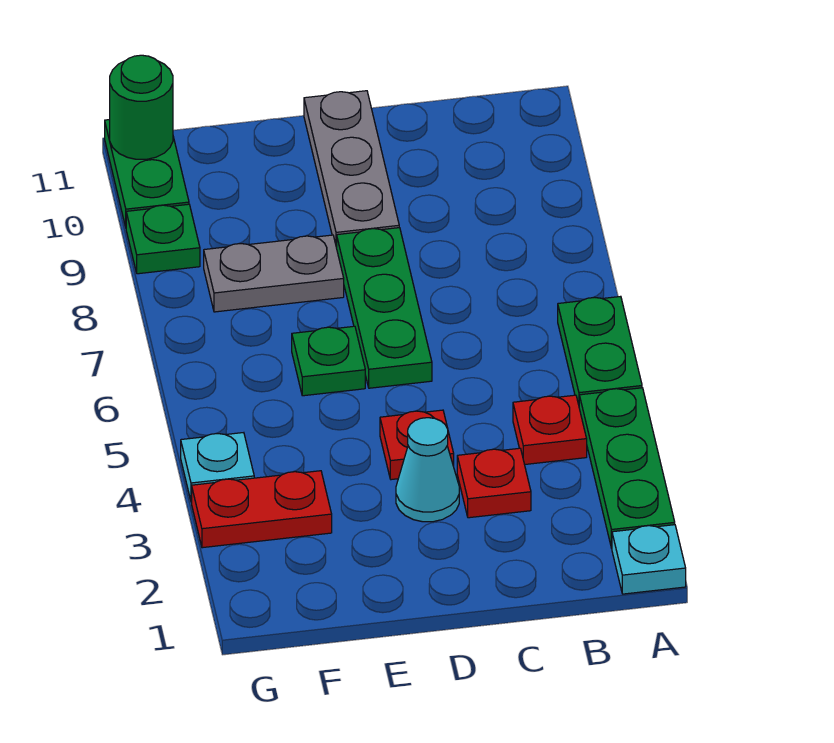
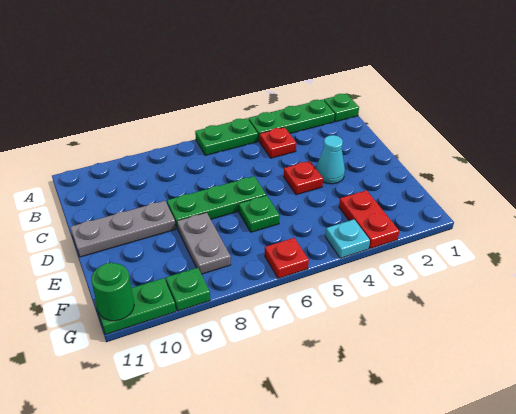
cyan 1x1 plate [612,525,686,594] -> green 1x1 plate [324,94,359,122]
red 1x1 plate [457,448,531,518] -> red 1x1 plate moved to [265,238,309,279]

